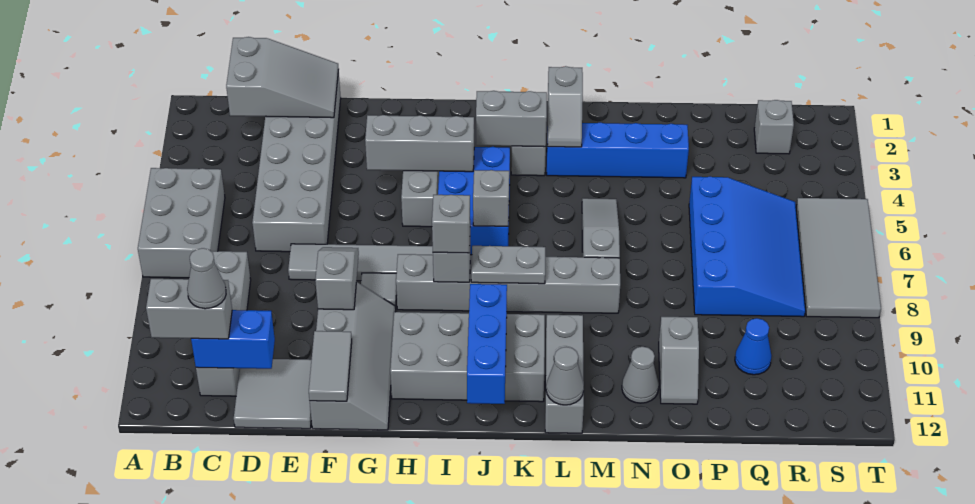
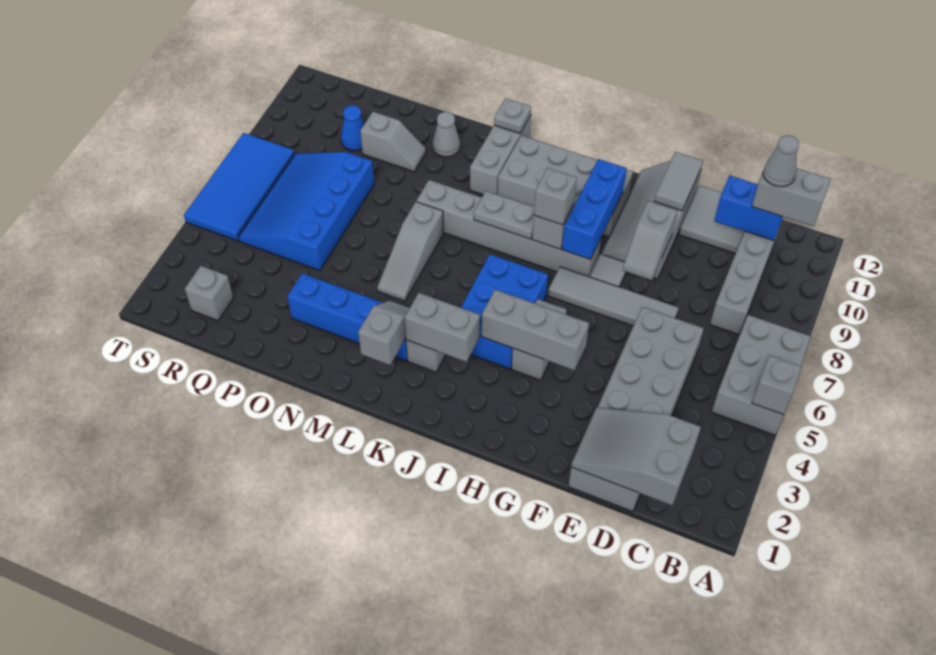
grey 1x1 brick [473,170,509,226] -> grey 1x1 brick moved to [752,355,802,415]
blue 1x3 brick [467,284,507,404] -> blue 1x3 brick moved to [562,159,627,260]
grey 1x1 cone [546,347,584,405] -> grey 1x1 plate [494,98,531,133]
grey 1x2 slope [659,317,699,404] -> grey 1x2 slope turned to [360,112,426,172]
grey 2x4 tile [796,198,881,318] -> blue 2x4 tile [184,133,295,241]

